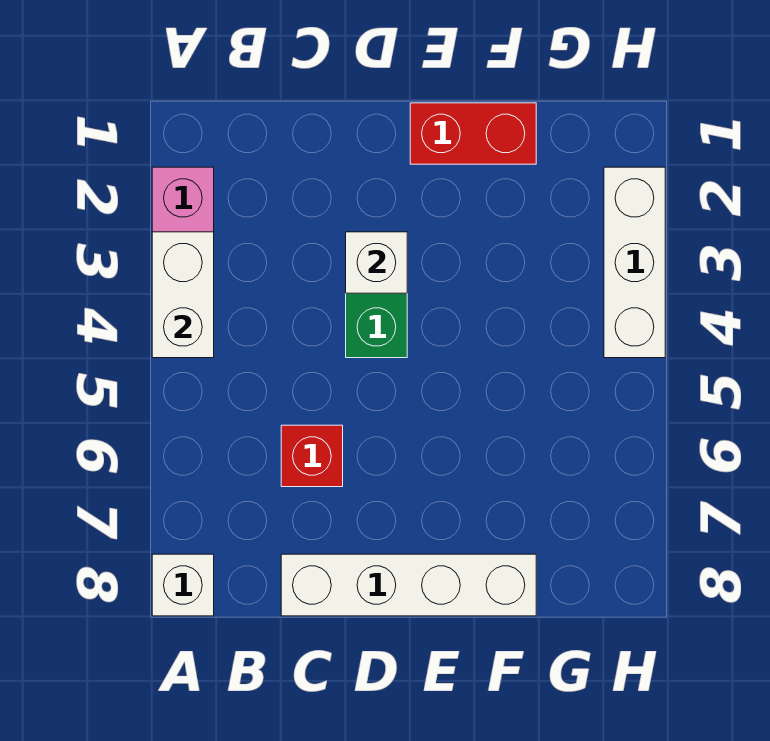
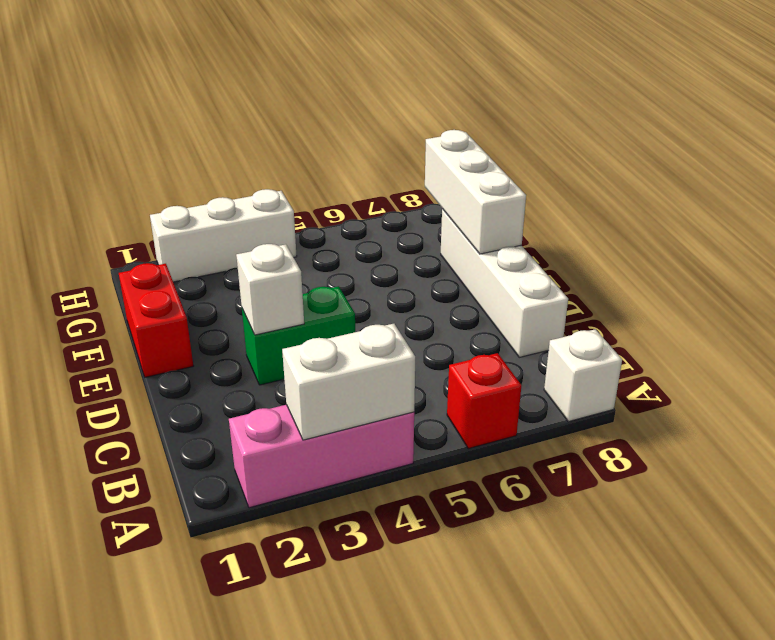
red 1x1 brick [281,425,343,487] -> red 1x1 brick moved to [447,353,521,449]
none -> white 1x3 brick [425,130,526,254]

